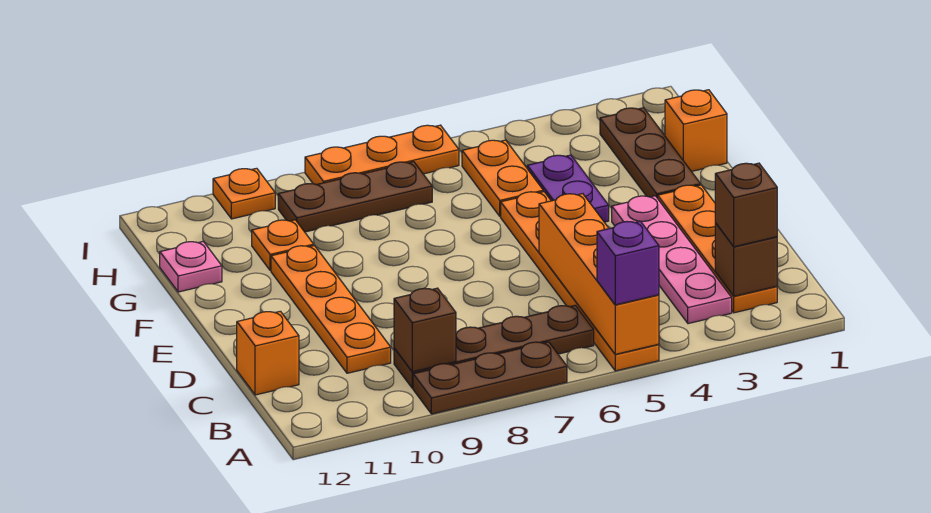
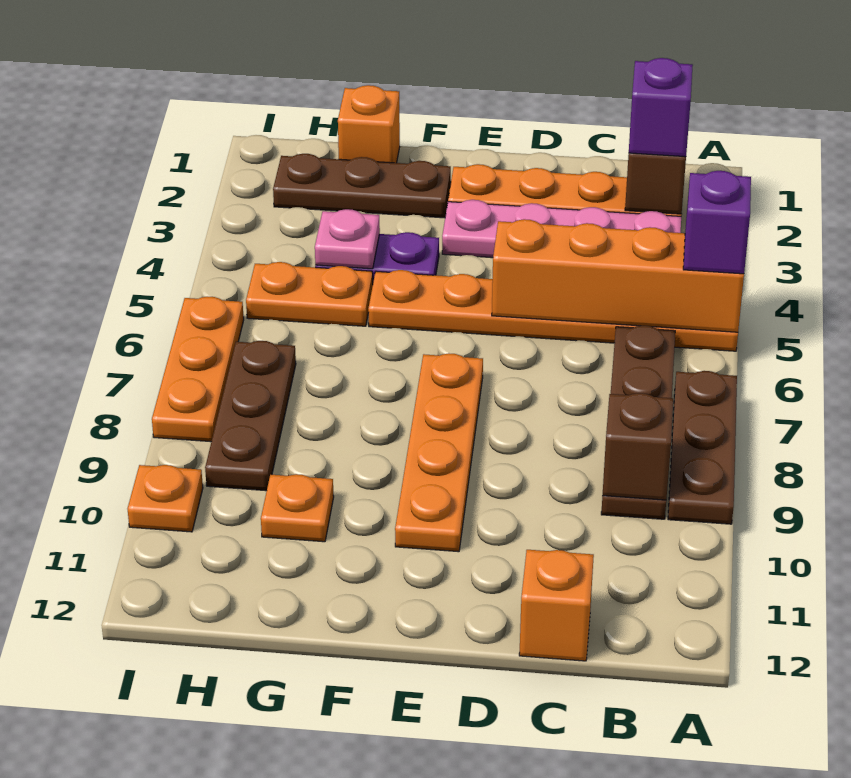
brown 1x1 brick [715,163,777,247] -> purple 1x1 brick [629,58,693,157]
orange 1x4 plate [271,246,391,373] -> orange 1x4 plate turned to [395,353,483,552]
pink 1x1 plate [160,241,222,292] -> pink 1x1 plate moved to [315,209,380,269]

